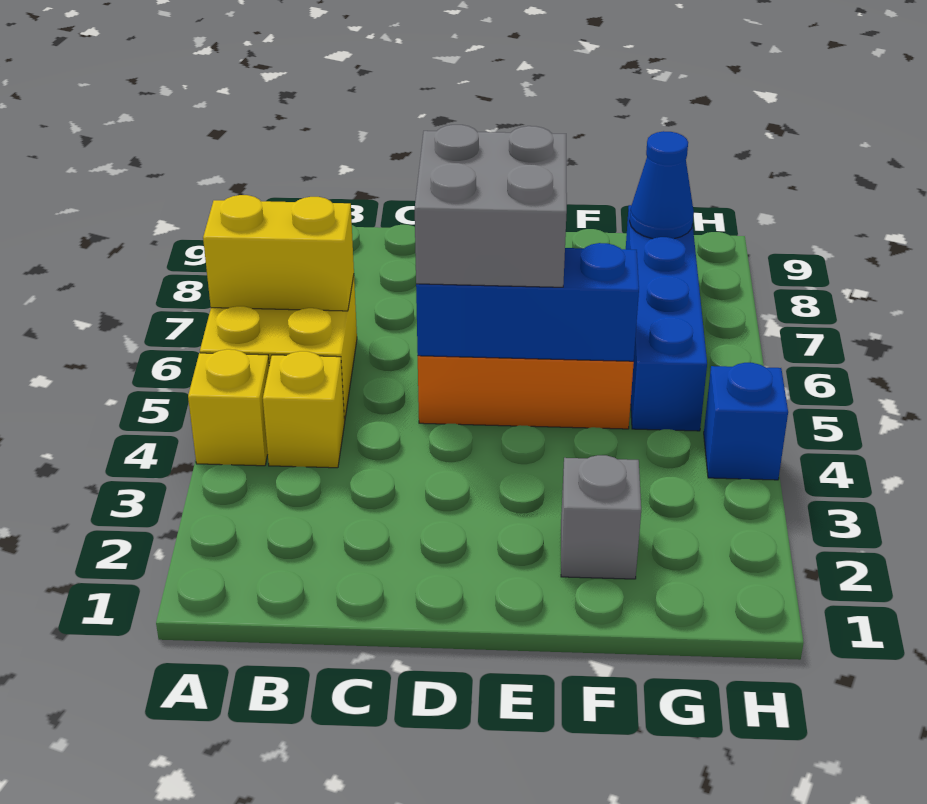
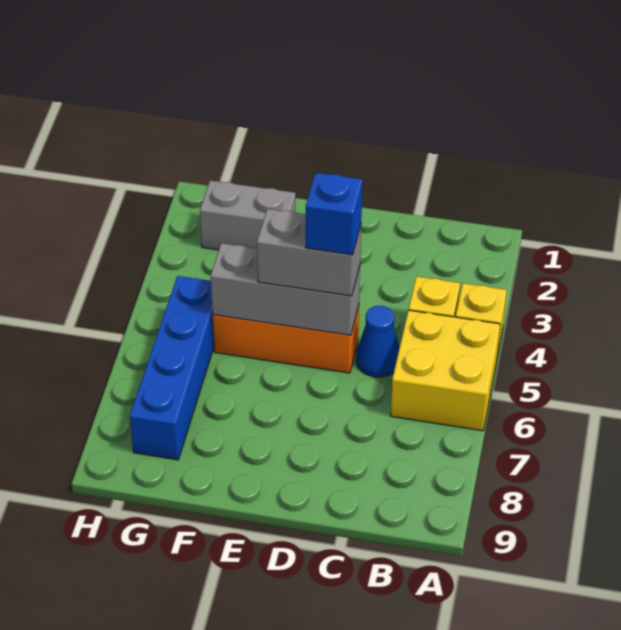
yellow 1x2 brick [203,195,354,311] -> none
blue 1x3 brick [416,243,639,361] -> grey 1x3 brick [211,243,360,335]
grey 2x2 brick [415,125,567,287] -> grey 1x2 brick [257,209,361,296]
grey 1x1 brick [561,455,641,579] -> grey 1x2 brick [200,181,296,250]
blue 1x1 cone [630,131,694,239] -> blue 1x1 cone moved to [356,306,400,377]
blue 1x1 brick [704,363,788,480] -> blue 1x1 brick moved to [306,173,362,255]

